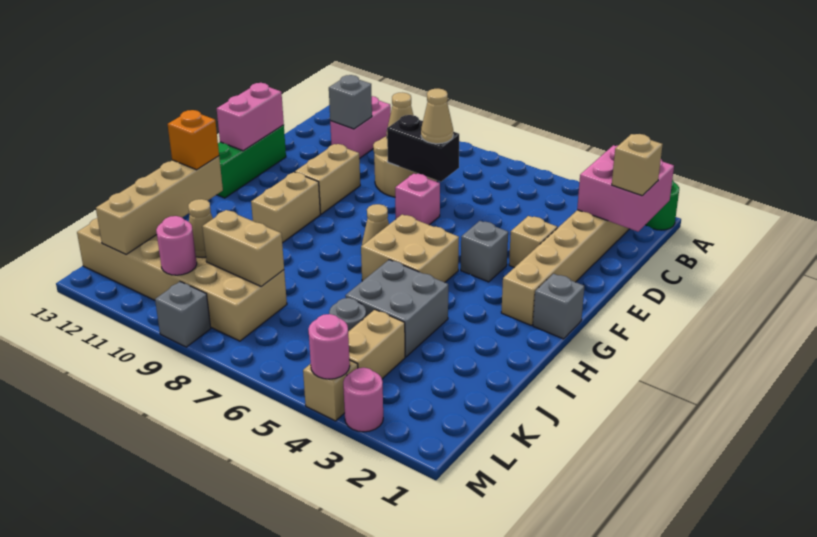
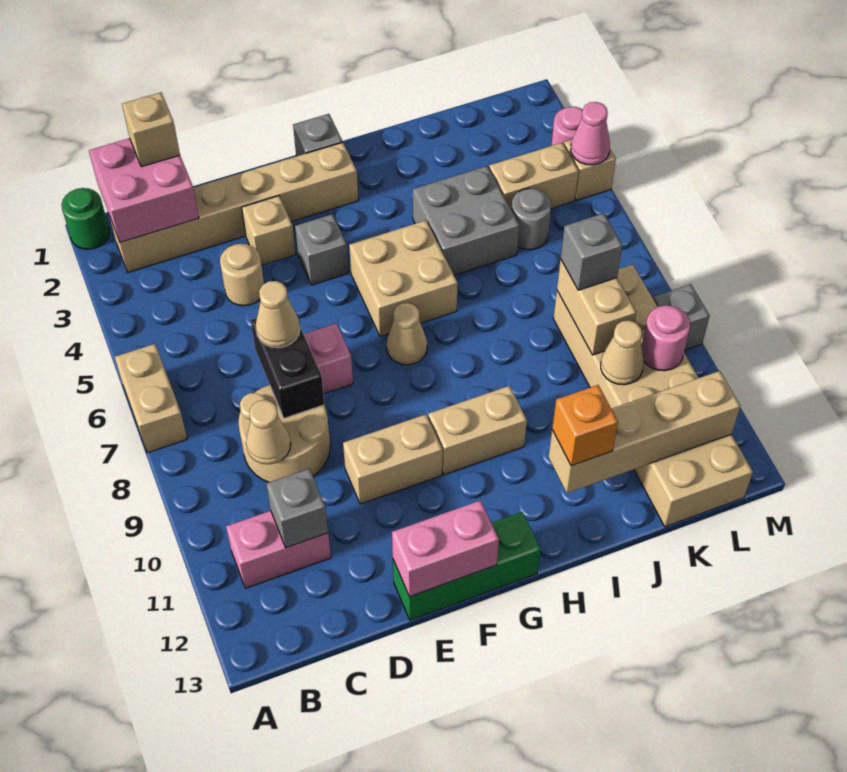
none -> tan 1x2 brick [115,344,187,453]
none -> tan 1x1 round brick [220,244,264,306]
none -> grey 1x1 brick [561,213,623,290]
pink 1x1 round brick [308,314,350,379] -> pink 1x1 cone [571,102,610,165]

